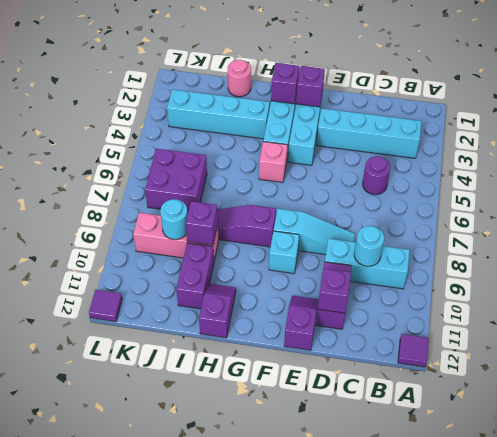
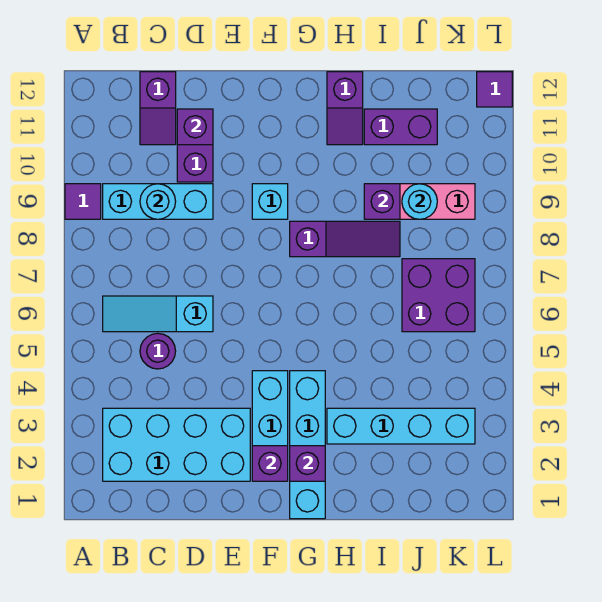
purple 1x1 tile [398,334,429,367] -> purple 1x1 tile moved to [65,184,101,219]
cyan 1x4 brick [317,108,422,158] -> cyan 2x4 brick [103,408,250,481]
cyan 1x3 slope [274,209,355,255] -> cyan 1x3 slope moved to [103,296,213,332]
purple 1x2 slope [284,296,318,350] -> purple 1x2 slope moved to [140,72,176,145]
pink 1x1 brick [259,142,288,182] -> none
pink 1x1 round brick [228,60,251,97] -> none
purple 1x2 brick [176,243,214,309] -> purple 1x2 brick turned to [364,109,437,145]

